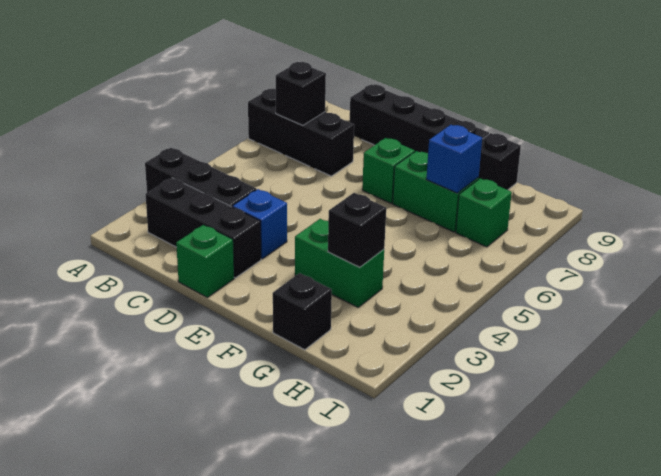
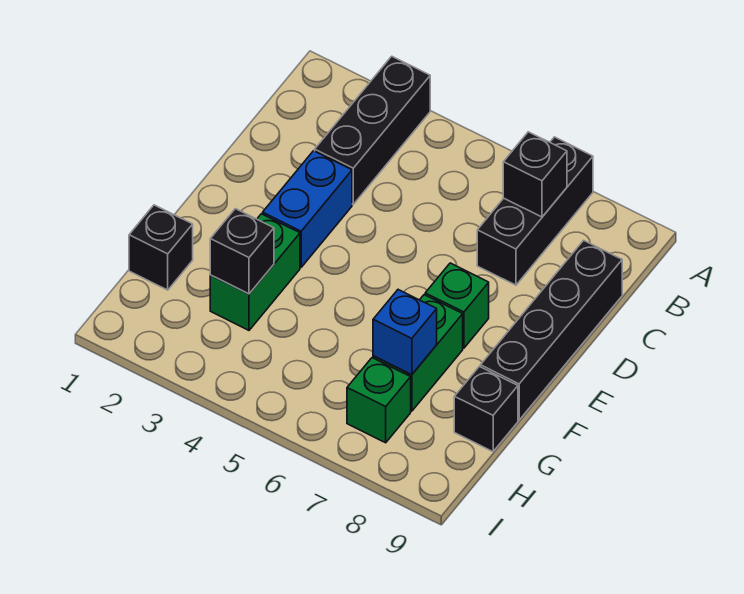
black 1x3 brick [145,178,261,278] -> none
green 1x1 brick [176,225,234,297] -> none
blue 1x1 brick [233,189,287,259] -> blue 1x2 brick [263,151,352,267]

